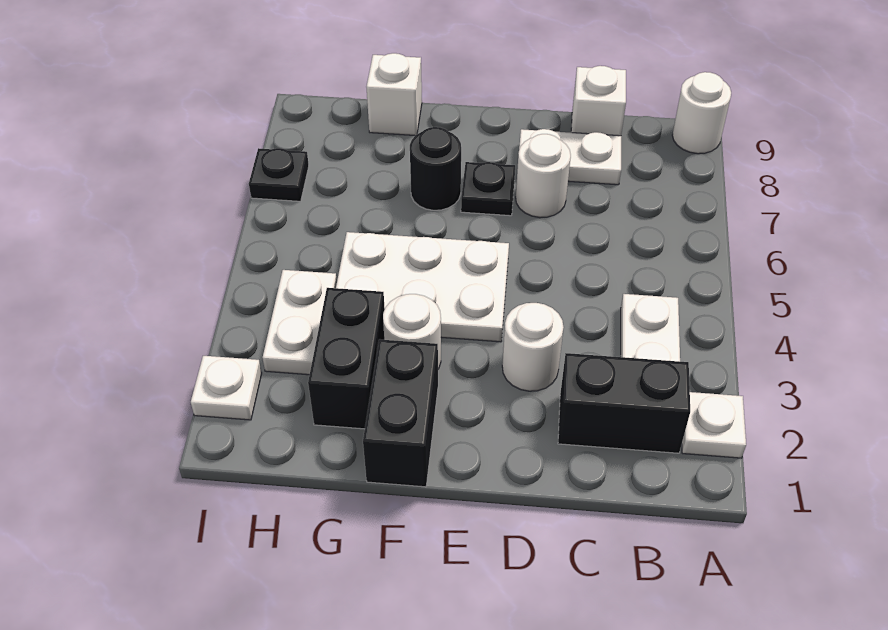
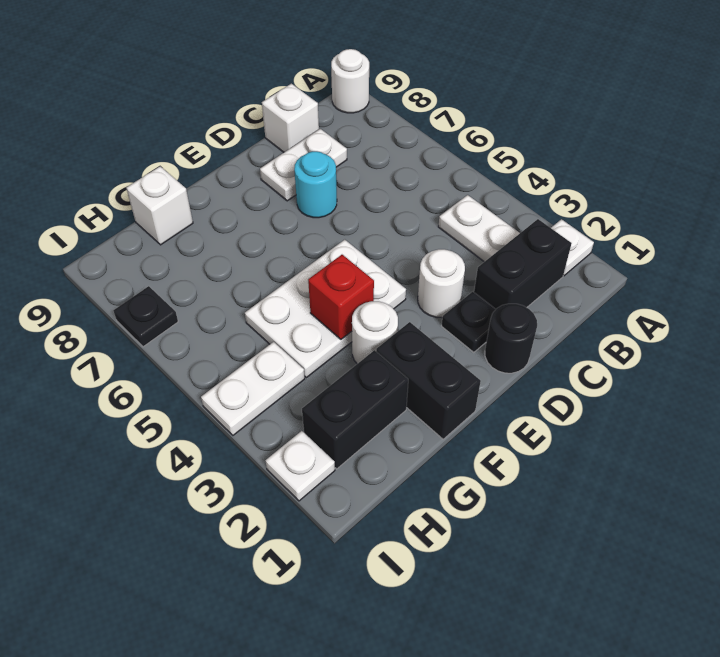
white 1x1 round brick [516,134,571,218] -> cyan 1x1 round brick [294,151,337,218]
black 1x1 plate [461,162,515,216] -> black 1x1 plate moved to [442,292,496,352]
none -> red 1x1 brick [308,255,374,339]
black 1x1 round brick [410,127,461,210] -> black 1x1 round brick moved to [485,304,537,373]
black 1x2 brick [308,288,385,429] -> black 1x2 brick turned to [302,350,408,469]
white 1x2 plate [263,270,337,375] -> white 1x2 plate turned to [201,342,305,435]

